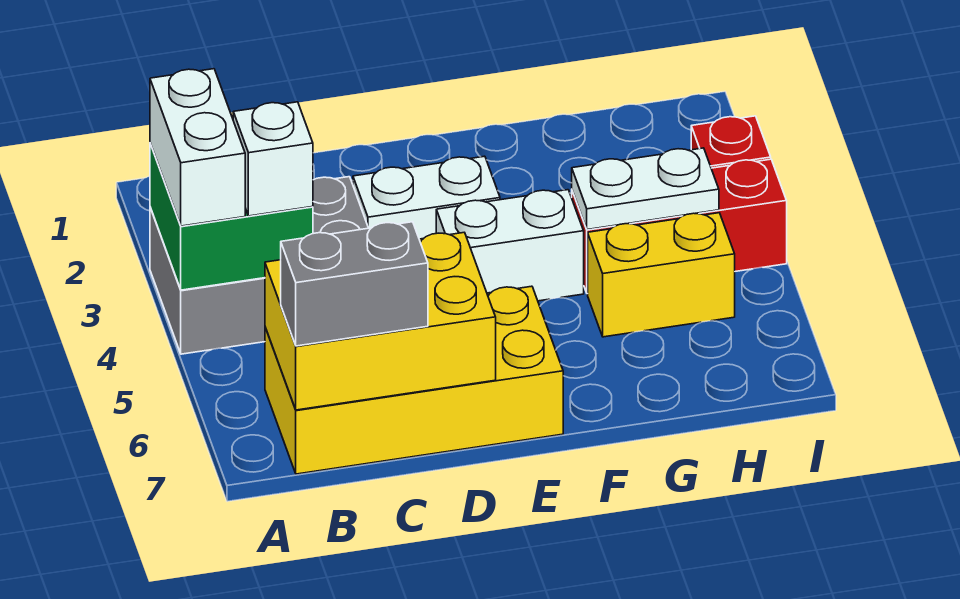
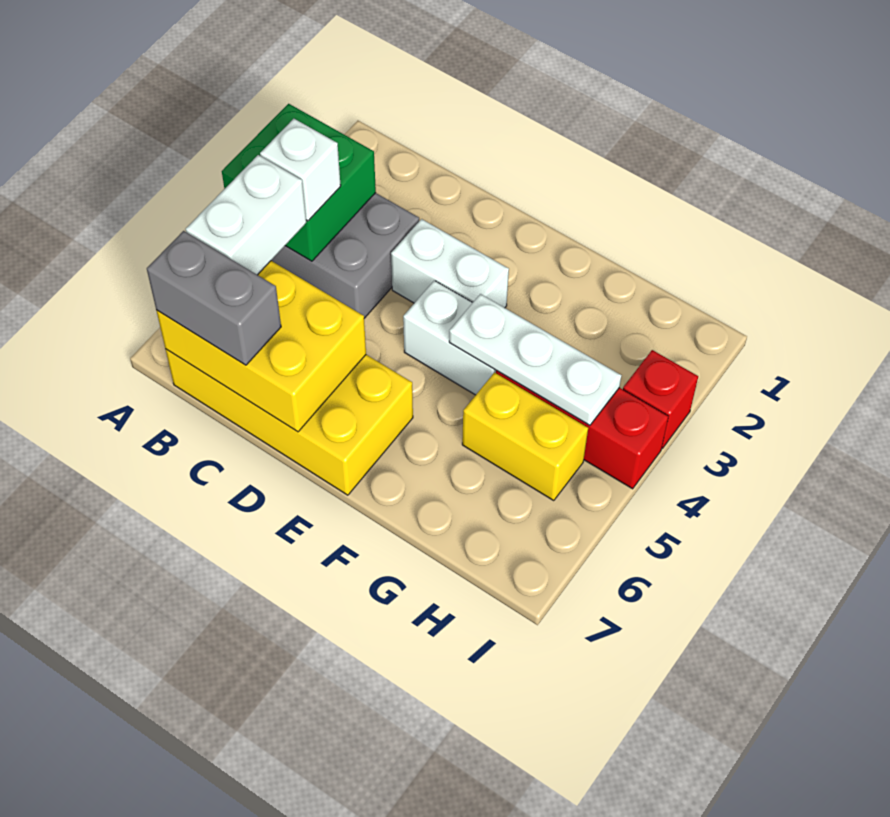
white 1x2 brick [150,69,245,226] -> white 1x2 brick moved to [186,155,306,275]
white 1x2 plate [572,148,719,230] -> white 1x3 plate [449,294,621,425]

